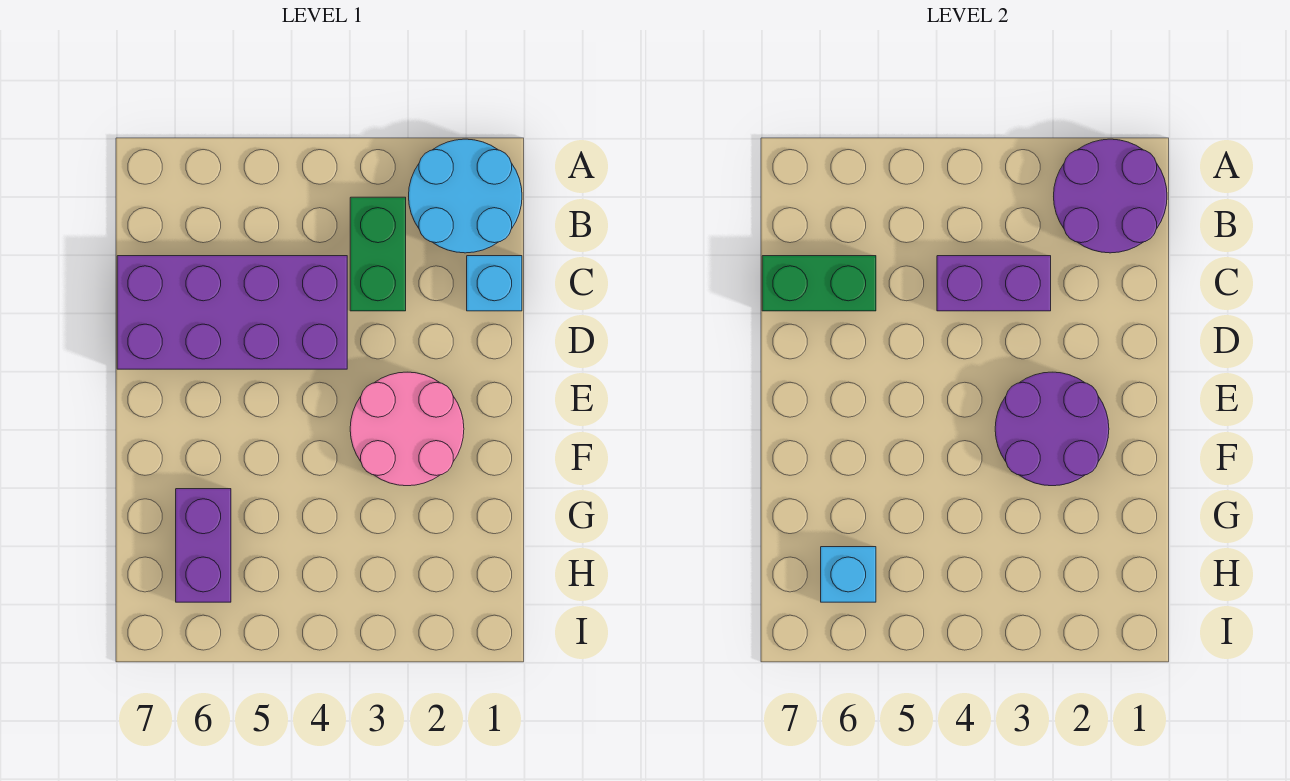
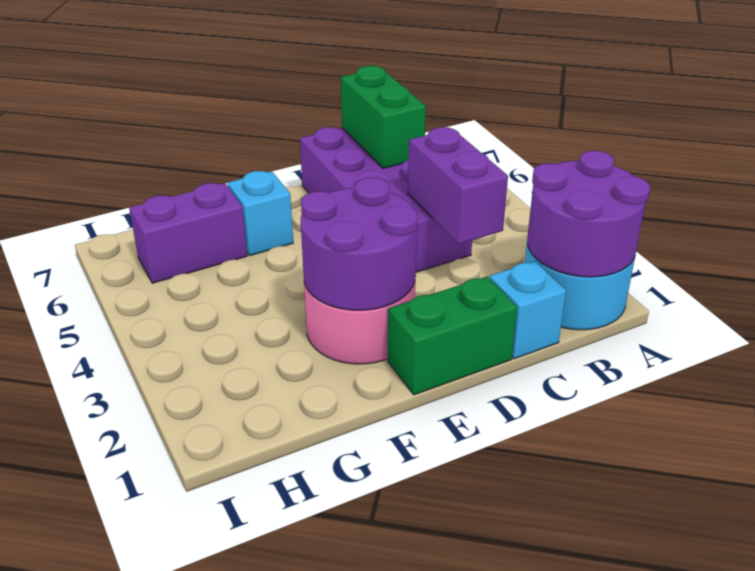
green 1x2 brick [350,197,406,311] -> green 1x2 brick moved to [388,277,517,395]
cyan 1x1 brick [821,547,876,602] -> cyan 1x1 brick moved to [228,171,293,255]

